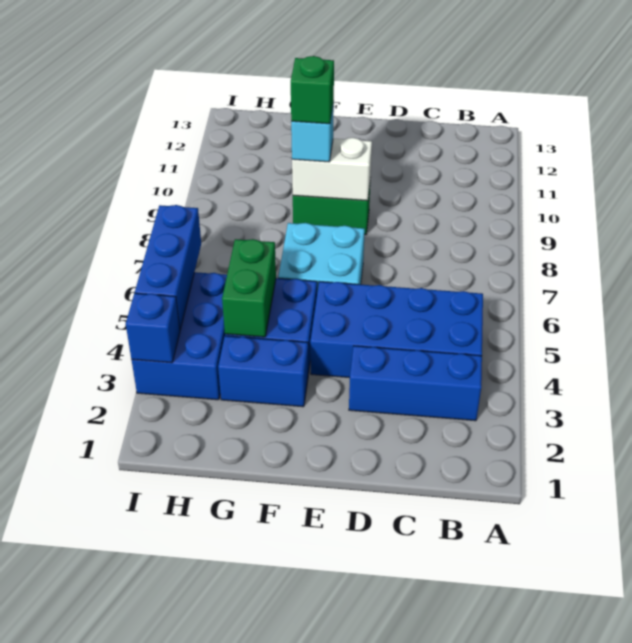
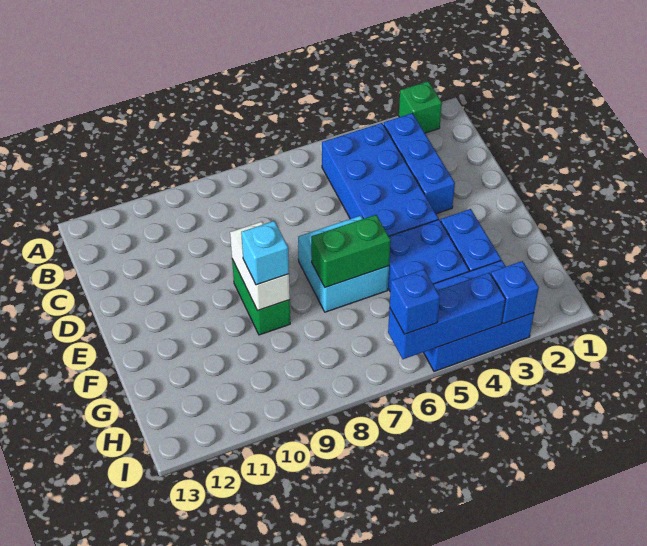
green 1x1 brick [291,56,334,124] -> green 1x1 brick moved to [399,81,442,133]
green 1x2 brick [222,239,276,337] -> green 1x2 brick moved to [311,215,391,287]
none -> blue 1x1 brick [390,269,440,334]

